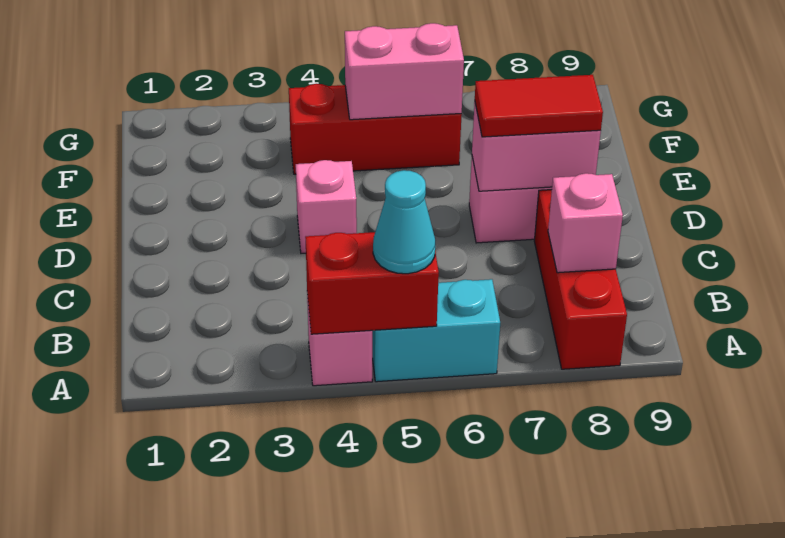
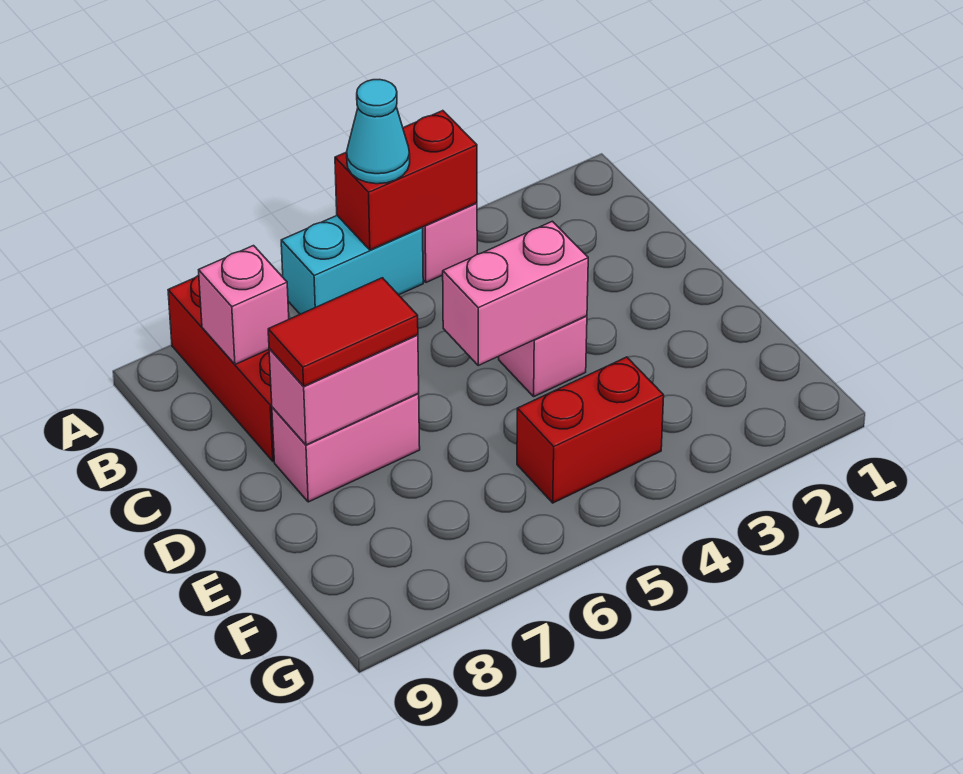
red 1x3 brick [289,84,462,174] -> red 1x2 brick [517,357,664,503]
pink 1x2 brick [345,23,464,120] -> pink 1x2 brick moved to [443,221,588,365]

